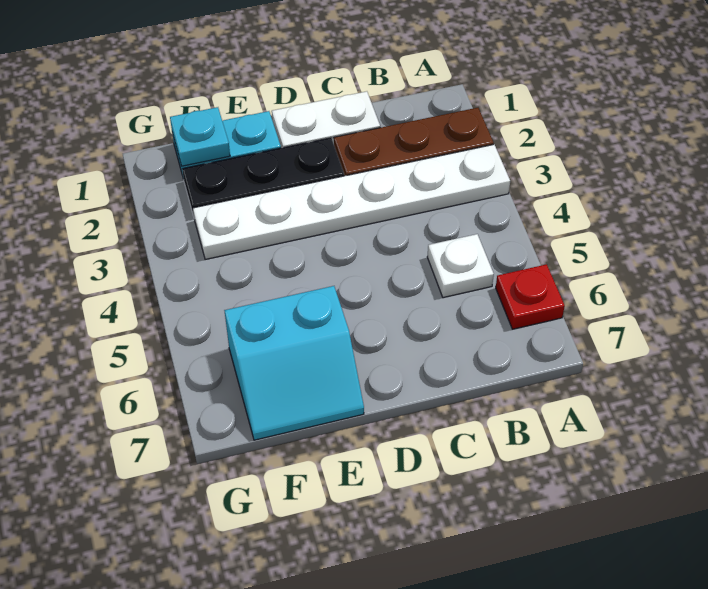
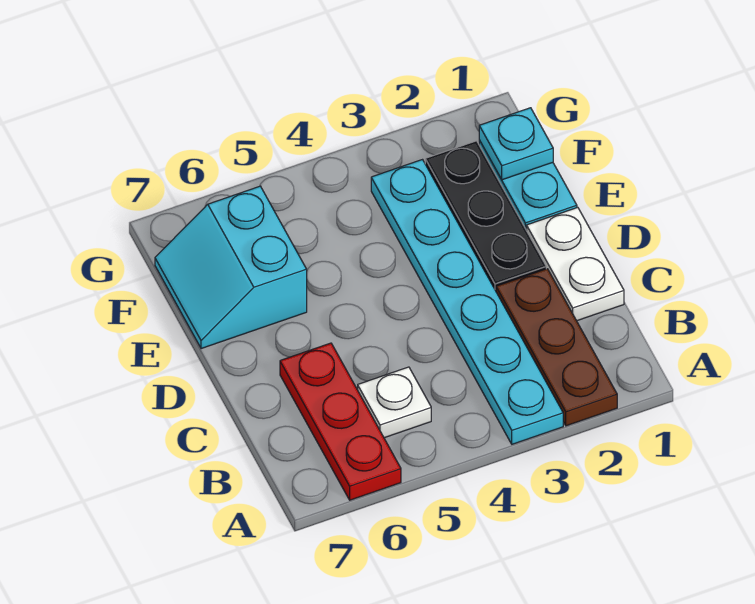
white 1x6 plate [193,145,510,260] -> cyan 1x6 plate [371,160,563,444]
red 1x1 plate [496,264,565,329] -> red 1x3 plate [280,343,401,500]

